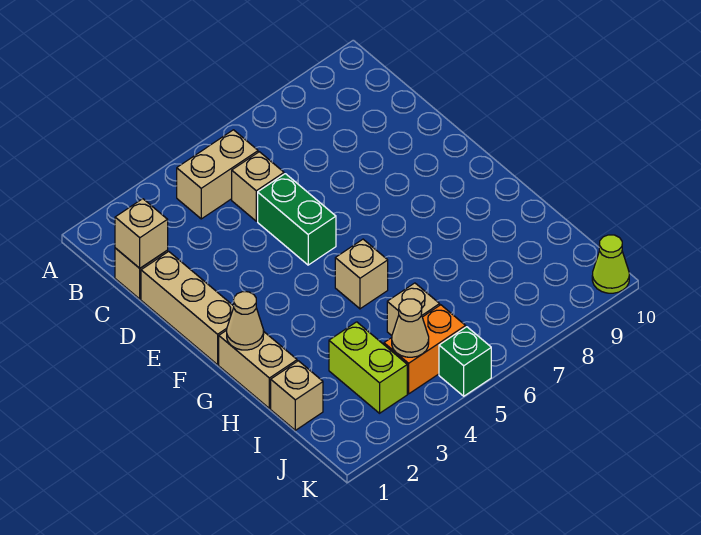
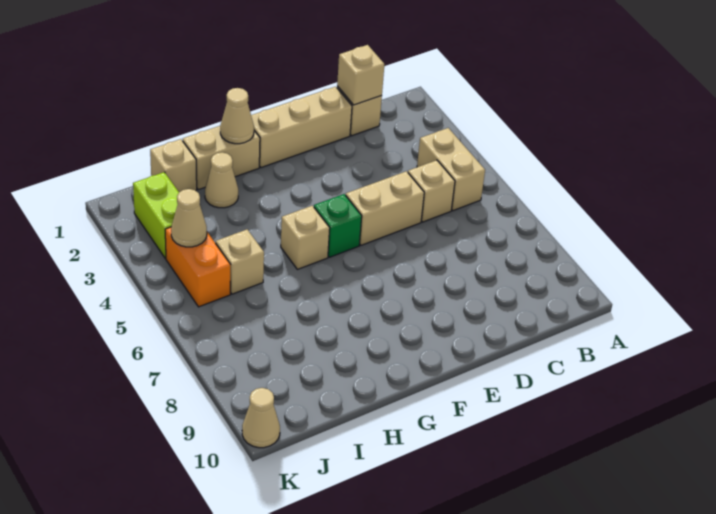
green 1x2 brick [258,174,336,265] -> tan 1x2 brick [346,171,424,245]
none -> tan 1x1 cone [205,152,238,208]
lime 1x2 brick [329,322,407,413] -> lime 1x2 brick turned to [133,172,179,259]
green 1x1 brick [439,327,491,396] -> green 1x1 brick moved to [314,194,362,257]
lime 1x1 cone [592,235,629,293] -> tan 1x1 cone [242,388,280,448]

